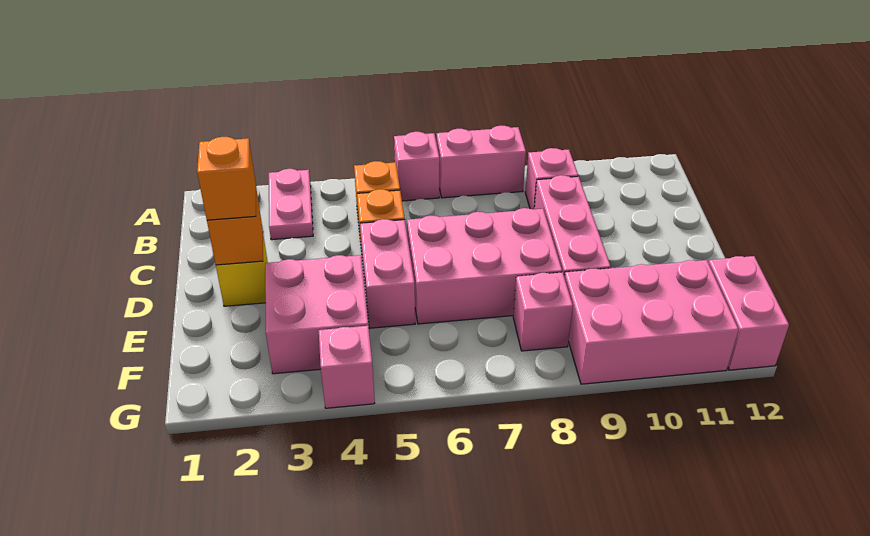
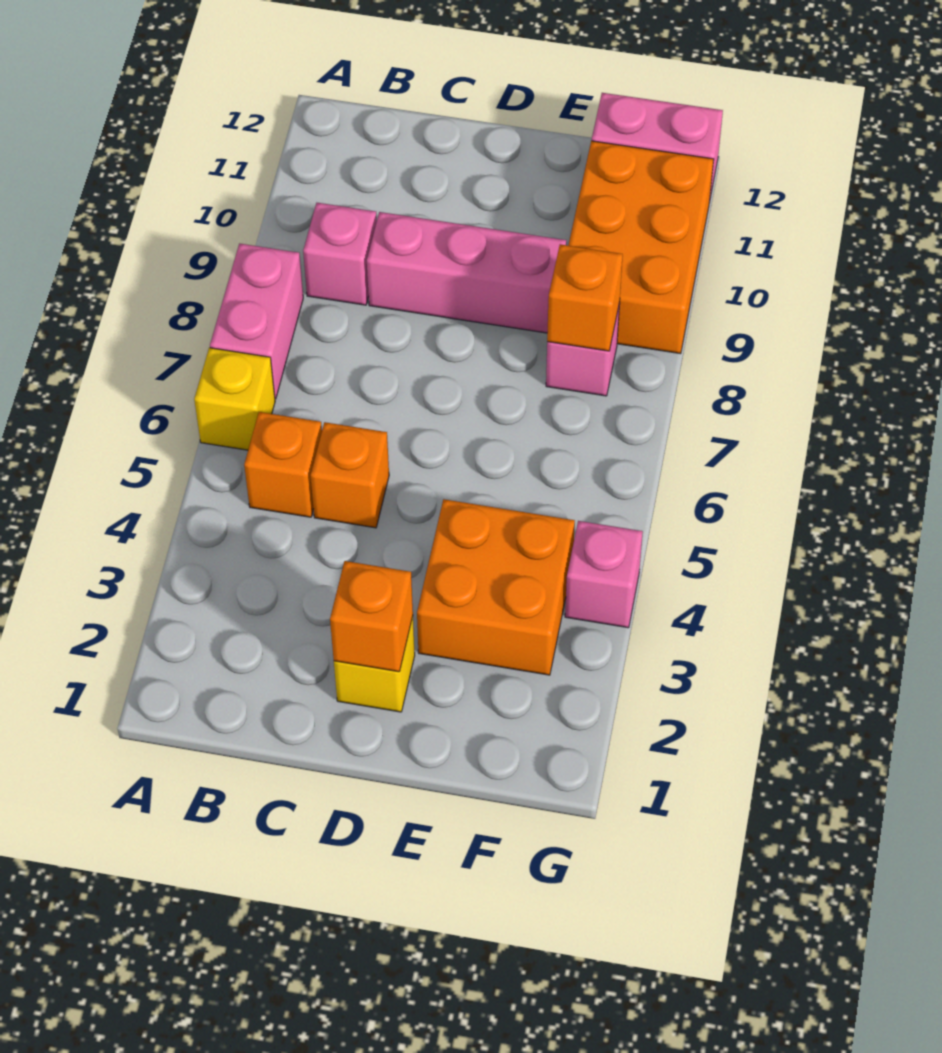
pink 1x2 plate [269,169,313,240] -> none
pink 1x1 brick [394,132,440,201] -> yellow 1x1 brick [194,348,275,450]
orange 1x1 brick [197,137,256,220] -> orange 1x1 brick moved to [547,244,623,351]
pink 1x2 brick [360,219,415,328] -> none
pink 2x3 brick [407,208,562,324] -> none
pink 2x2 brick [265,255,368,374] -> orange 2x2 brick [417,499,575,675]
pink 2x3 brick [564,260,739,384] -> orange 2x3 brick [568,141,714,354]

